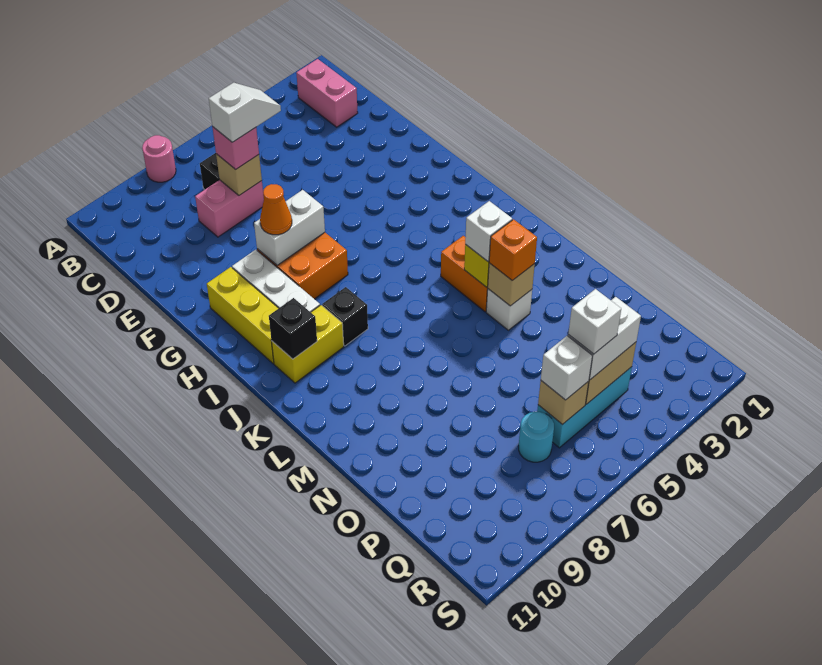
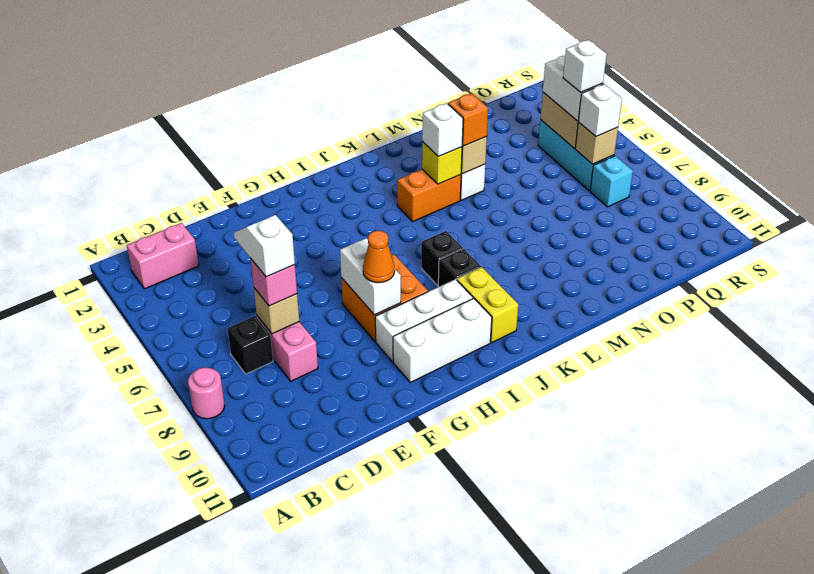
yellow 1x3 brick [207,267,279,363] -> white 1x3 brick [393,298,492,382]
black 1x1 brick [269,298,317,359] -> black 1x1 brick moved to [421,231,463,285]
cyan 1x1 round brick [519,412,554,462] -> cyan 1x1 brick [590,156,633,207]

